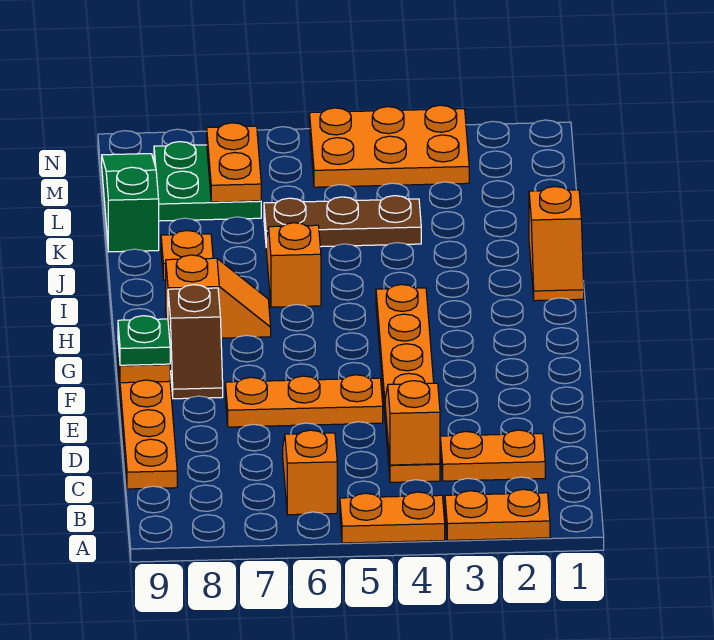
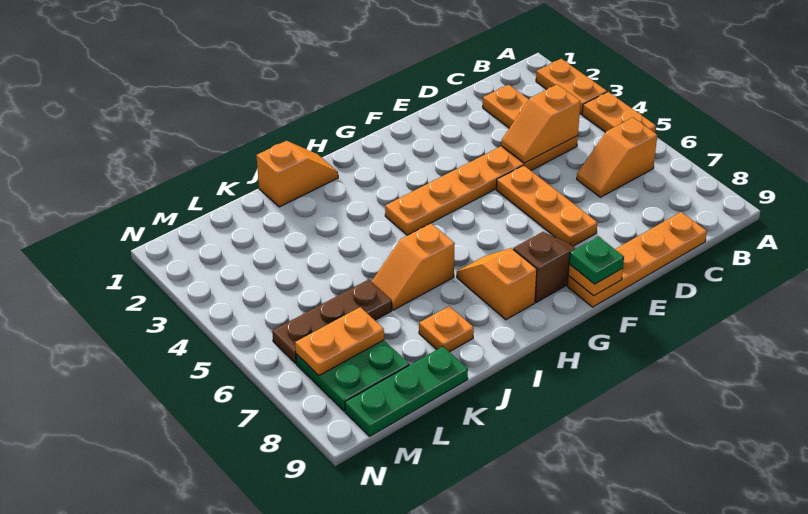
brown 1x3 plate [264,196,421,247] -> brown 1x3 plate turned to [272,280,392,363]
green 1x3 slope [102,154,159,252] -> green 1x3 plate [345,347,468,436]
orange 2x3 plate [310,105,469,187] -> none

